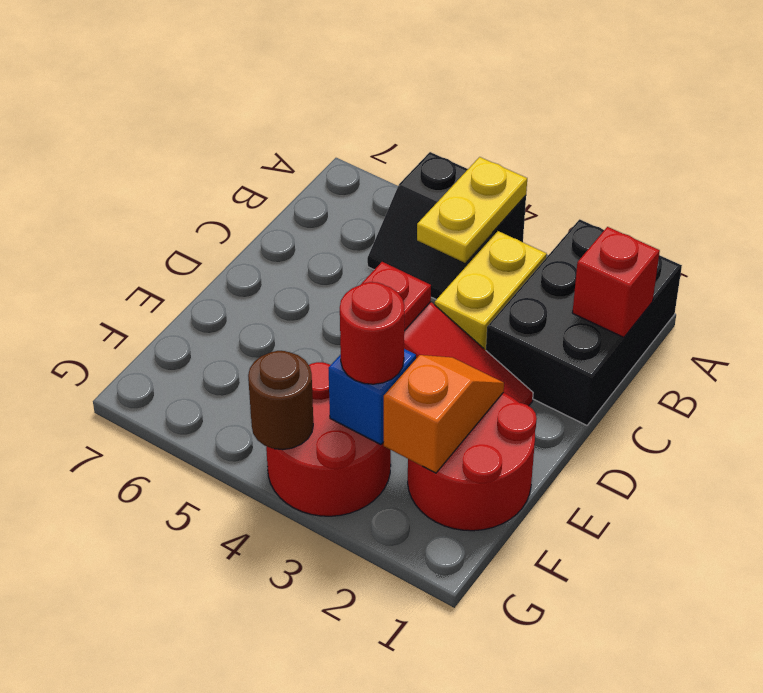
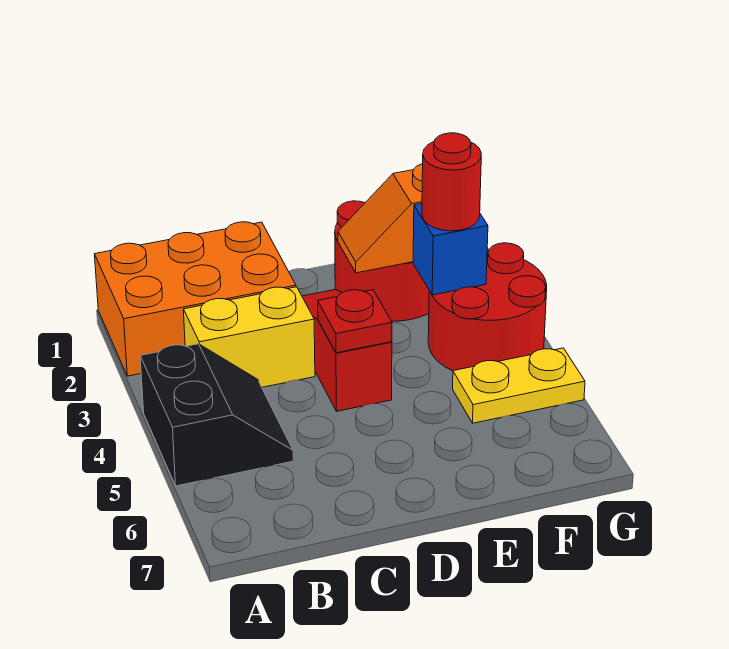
black 2x3 brick [486,219,682,425] -> orange 2x3 brick [95,222,296,376]
yellow 1x2 plate [417,157,527,263] -> yellow 1x2 plate moved to [453,348,585,423]
red 1x1 brick [572,227,660,337] -> none
brown 1x1 round brick [248,351,313,450] -> none

